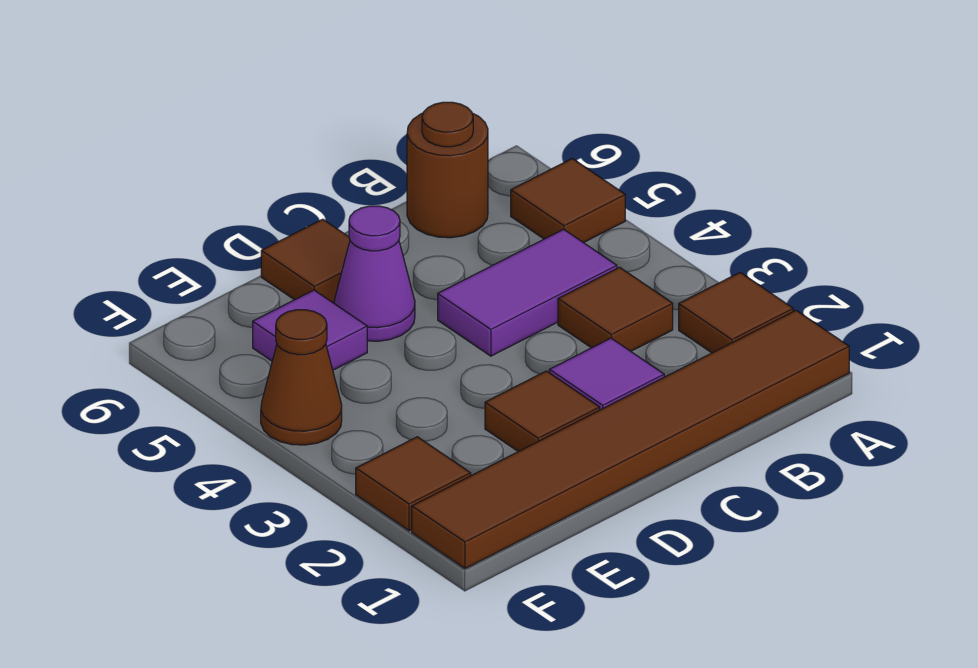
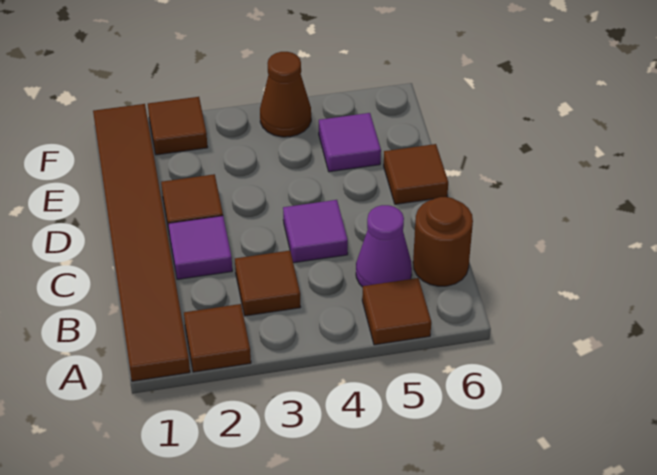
purple 1x2 tile [438,229,617,356] -> purple 1x1 tile [283,200,348,263]
purple 1x1 cone [334,206,415,341] -> purple 1x1 cone moved to [356,205,412,287]

